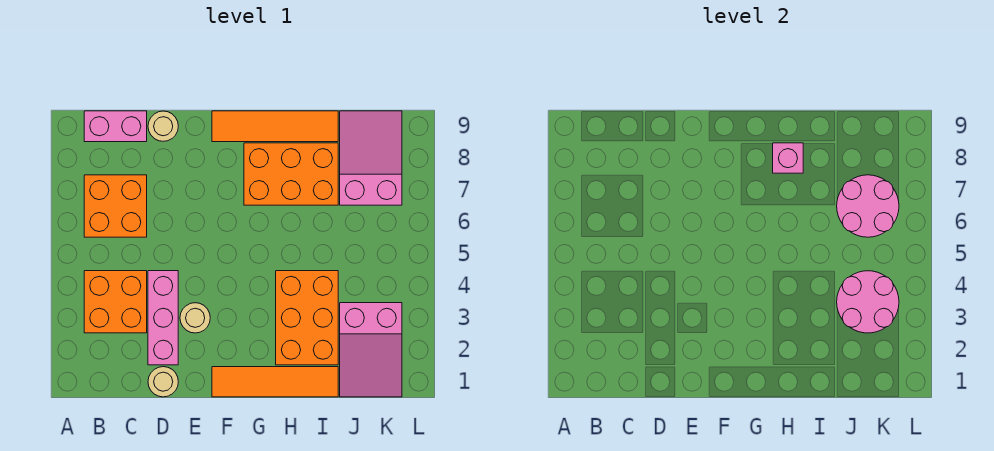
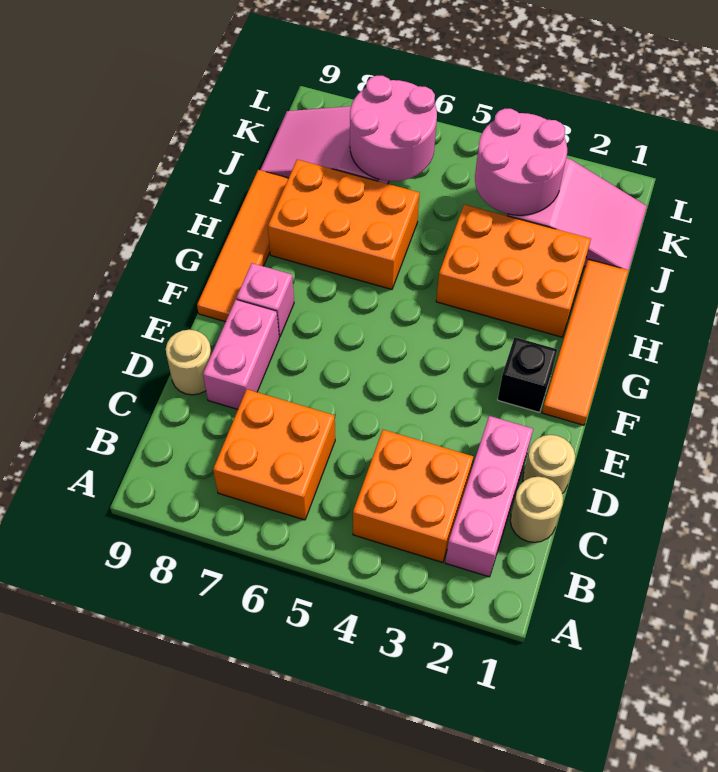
pink 1x2 brick [84,111,147,142] -> pink 1x2 brick moved to [203,300,279,409]
pink 1x3 brick [148,271,178,365] -> pink 1x3 brick turned to [445,416,533,577]
tan 1x1 round brick [180,303,210,333] -> tan 1x1 round brick moved to [510,477,563,542]
none -> black 1x1 brick [498,337,557,412]
orange 2x3 brick [244,143,338,205] -> orange 2x3 brick turned to [268,160,419,289]
pink 1x1 brick [773,143,803,173] -> pink 1x1 brick moved to [236,263,294,337]

